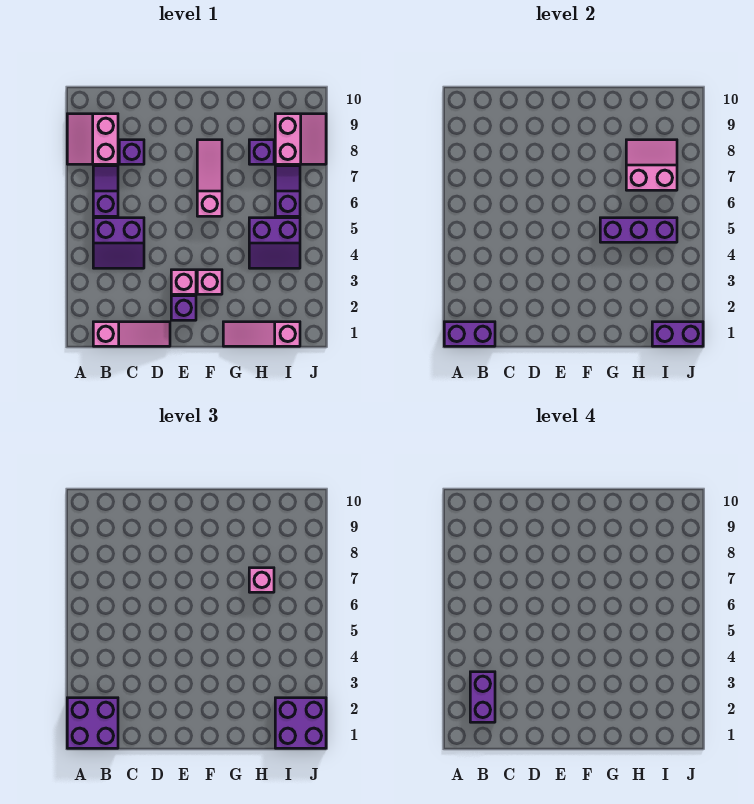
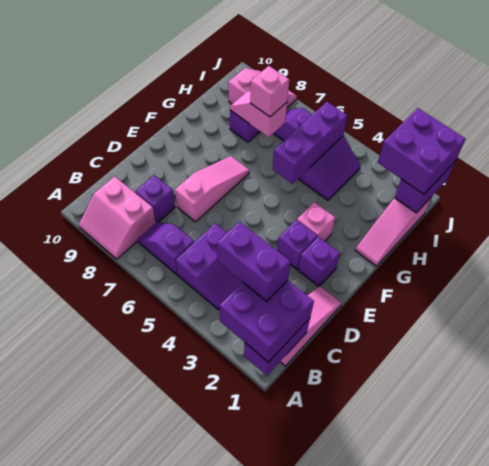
pink 1x1 brick [171,270,196,294] -> purple 1x1 brick [277,220,317,269]
pink 1x3 slope [197,140,222,216] -> pink 1x3 slope turned to [175,156,249,222]
pink 2x2 slope [626,140,677,190] -> pink 1x2 slope [230,91,287,137]

